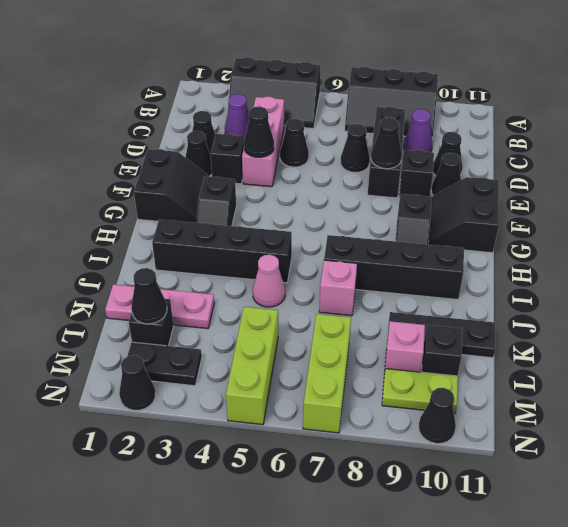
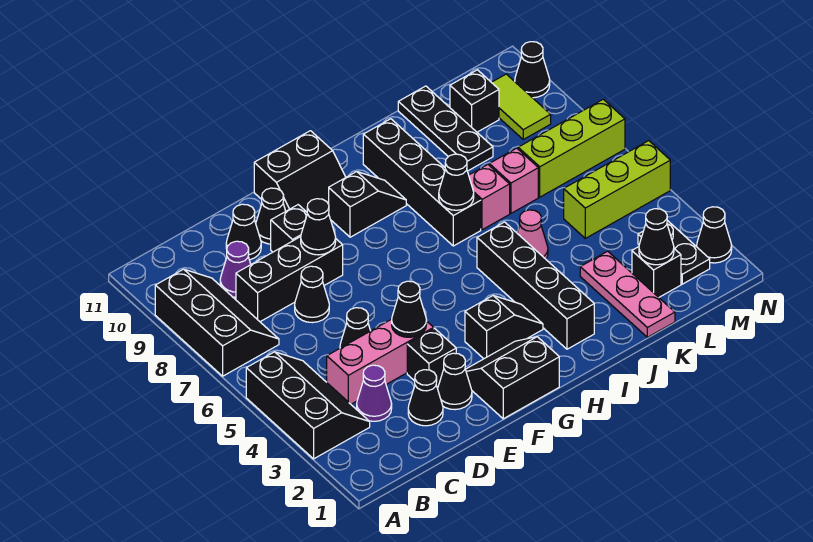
none -> black 1x1 cone [439,154,474,210]
pink 1x1 brick [385,321,425,372] -> pink 1x1 brick moved to [489,148,538,213]
lime 1x2 plate [382,369,458,414] -> lime 1x2 tile [491,74,551,139]

